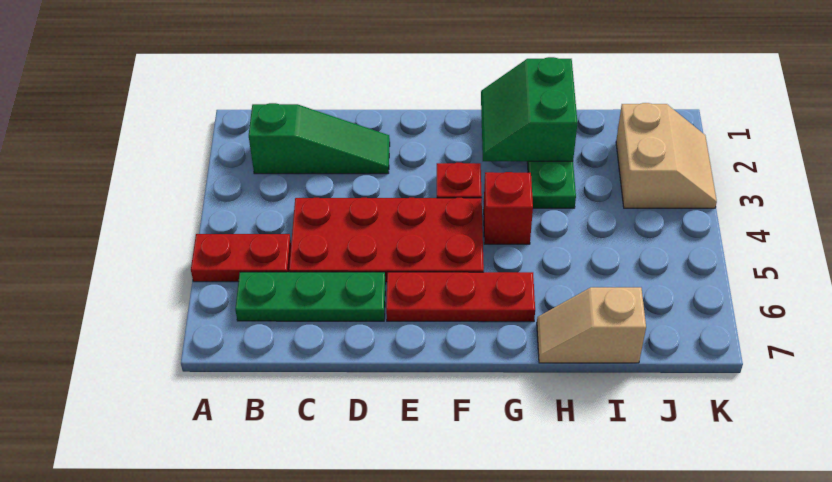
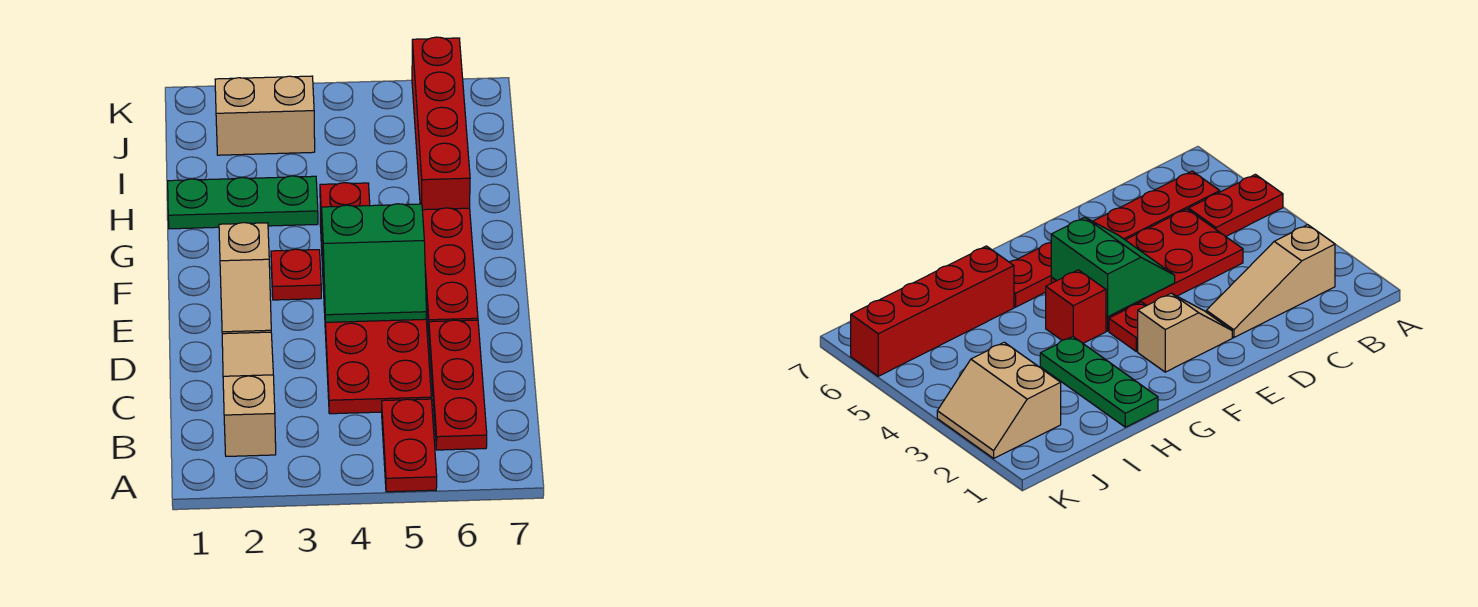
green 1x3 slope [249,103,390,174] -> tan 1x3 slope [222,332,276,456]
green 1x3 plate [235,272,386,321] -> red 1x3 plate [429,320,487,450]
green 2x2 slope [481,57,578,161] -> green 2x2 slope moved to [322,204,426,322]
none -> red 1x4 brick [412,37,470,210]
tan 1x2 slope [537,287,646,363] -> tan 1x2 slope moved to [219,223,271,334]

